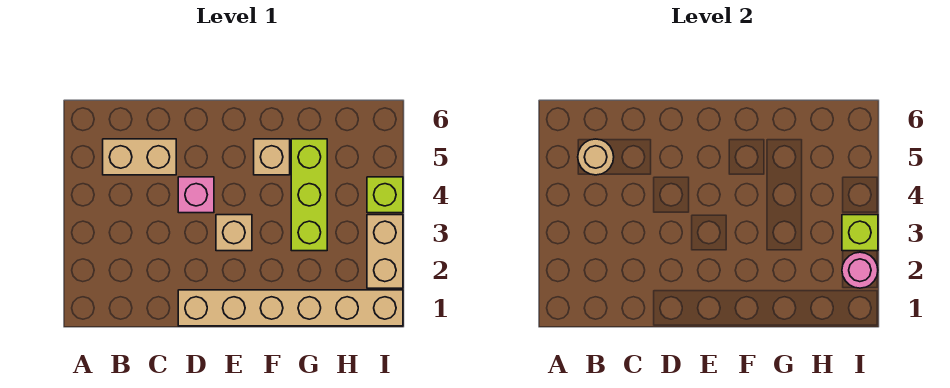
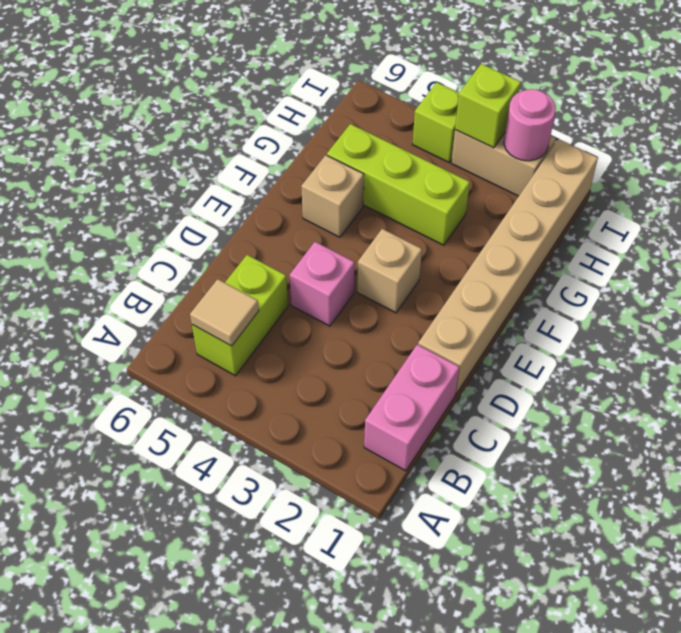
none -> pink 1x2 brick [364,345,459,471]
tan 1x2 brick [103,139,176,175] -> lime 1x2 brick [192,255,288,376]
tan 1x1 round brick [578,139,614,175] -> tan 1x1 tile [190,279,259,346]

